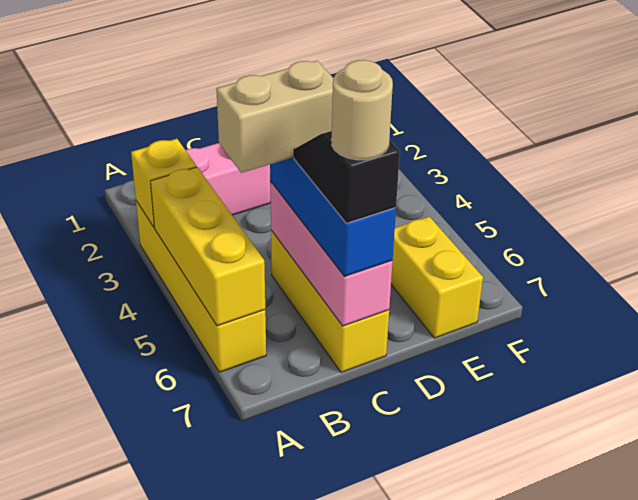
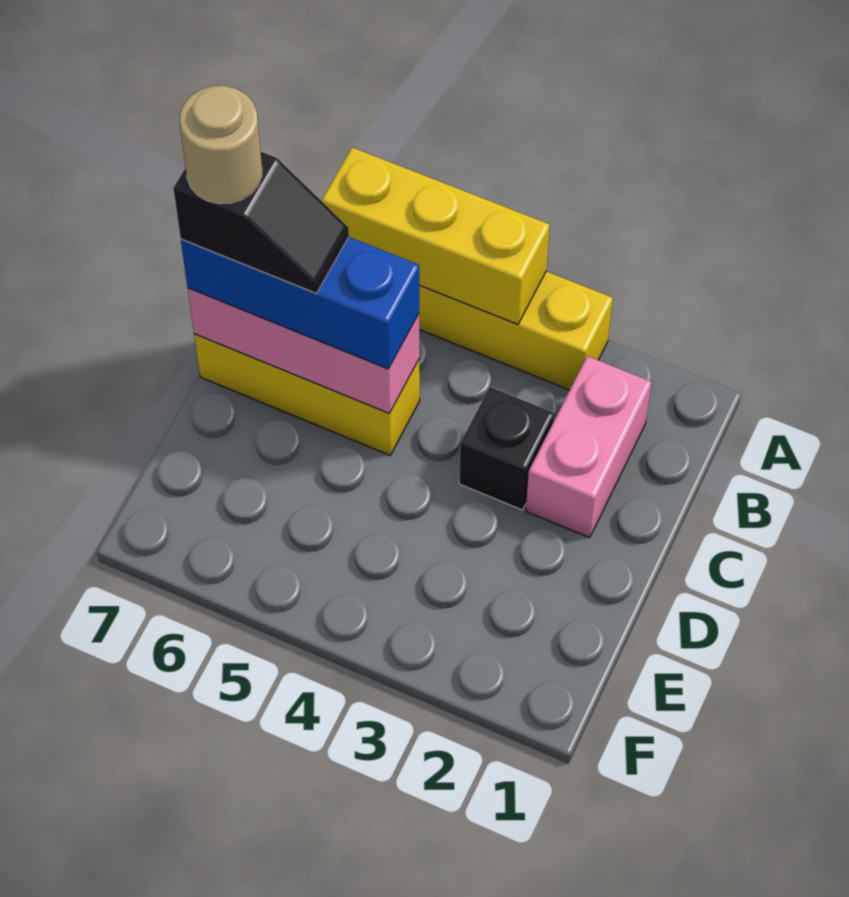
yellow 1x1 brick [131,139,197,228] -> none
tan 1x2 brick [216,61,333,173] -> none
none -> black 1x1 brick [459,387,554,510]
yellow 1x2 brick [391,217,483,338] -> none

